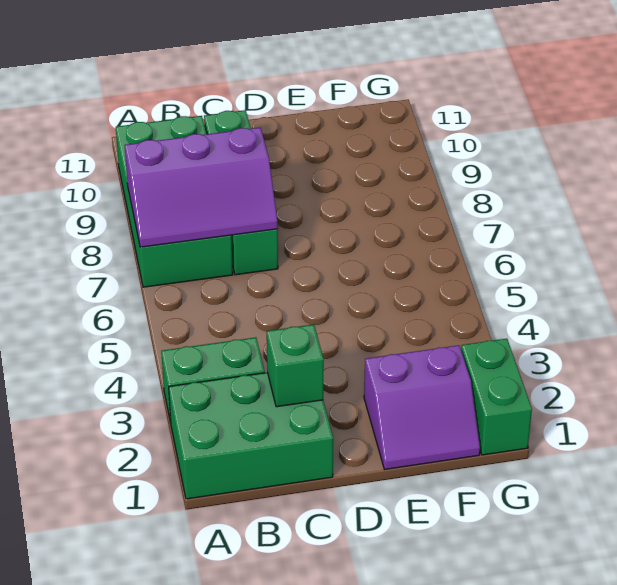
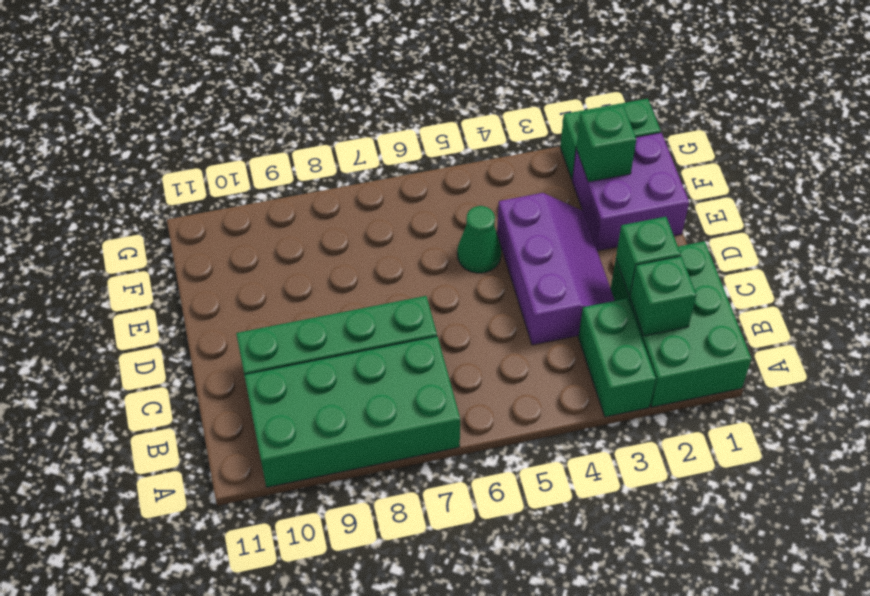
purple 2x3 slope [125,128,278,247] -> purple 2x3 slope moved to [497,193,615,345]
none -> green 1x1 brick [630,256,696,336]
purple 2x2 slope [364,345,480,469] -> purple 2x2 brick [572,133,689,251]
none -> green 1x1 cone [457,206,501,273]
none -> green 1x1 brick [576,105,636,182]

